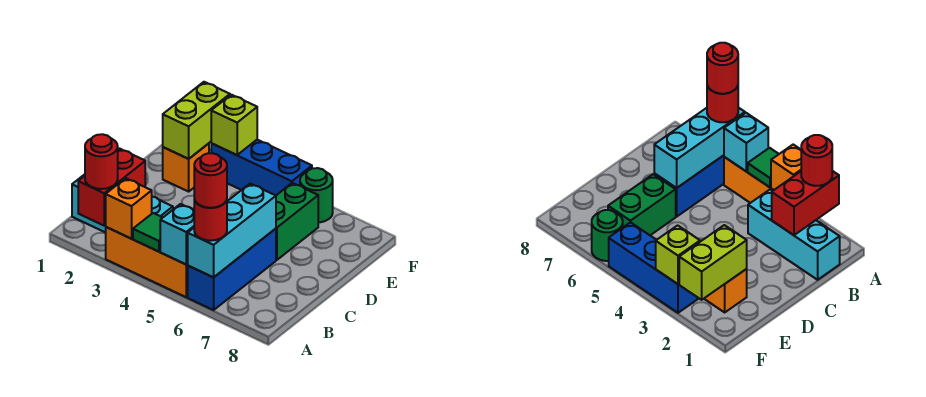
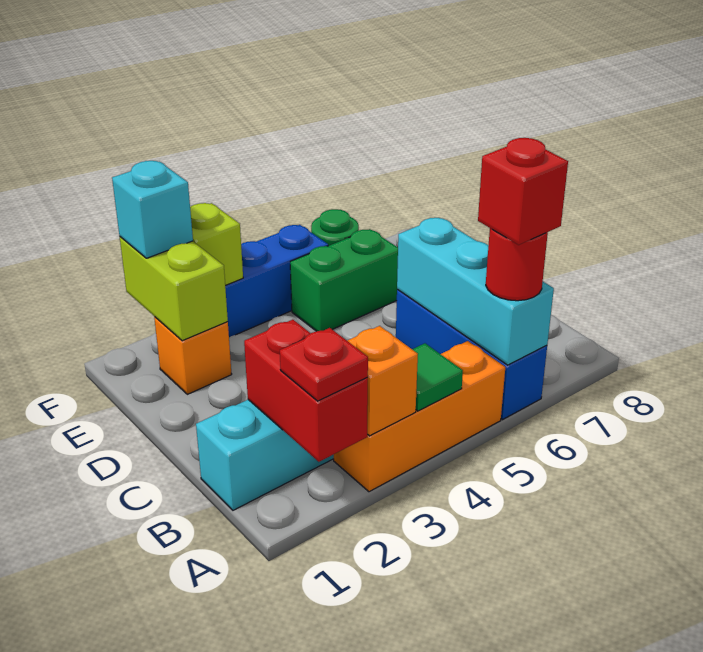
red 1x1 round brick [85,134,118,189] -> red 1x1 plate [280,328,368,401]
cyan 1x1 brick [160,204,194,264] -> cyan 1x1 brick moved to [112,161,193,258]
red 1x1 round brick [194,153,227,208] -> red 1x1 brick [478,138,568,245]
green 1x2 brick [276,183,318,260] -> green 1x2 brick turned to [290,229,398,331]

